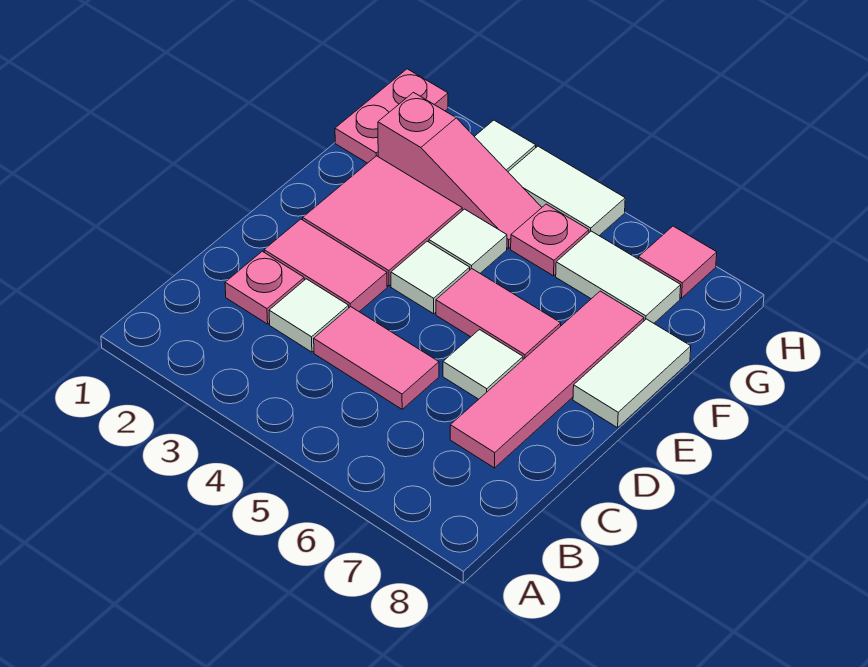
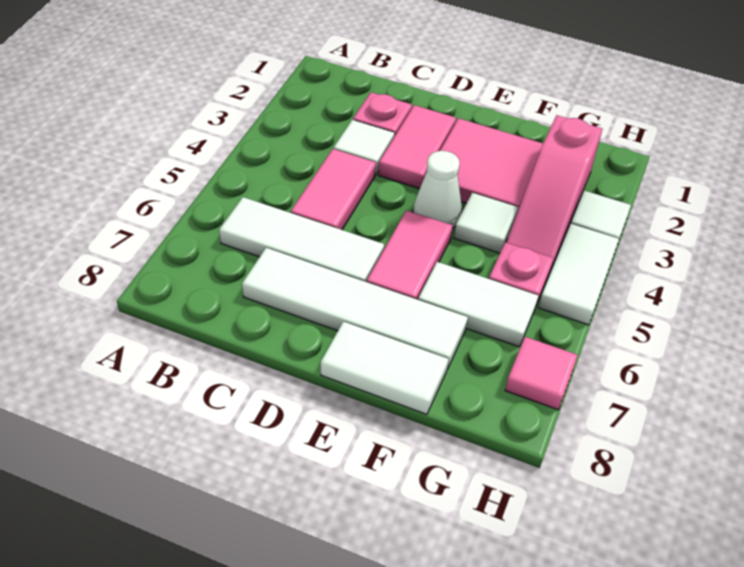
pink 1x4 tile [450,291,644,468] -> white 1x4 tile [242,248,468,369]
white 1x1 tile [443,330,523,399] -> white 1x3 tile [219,197,384,282]
white 1x1 tile [391,241,470,314] -> white 1x1 cone [413,151,462,228]
pink 1x2 plate [335,69,448,163] -> none
white 1x2 tile [556,231,681,323] -> white 1x2 tile turned to [418,262,538,347]

